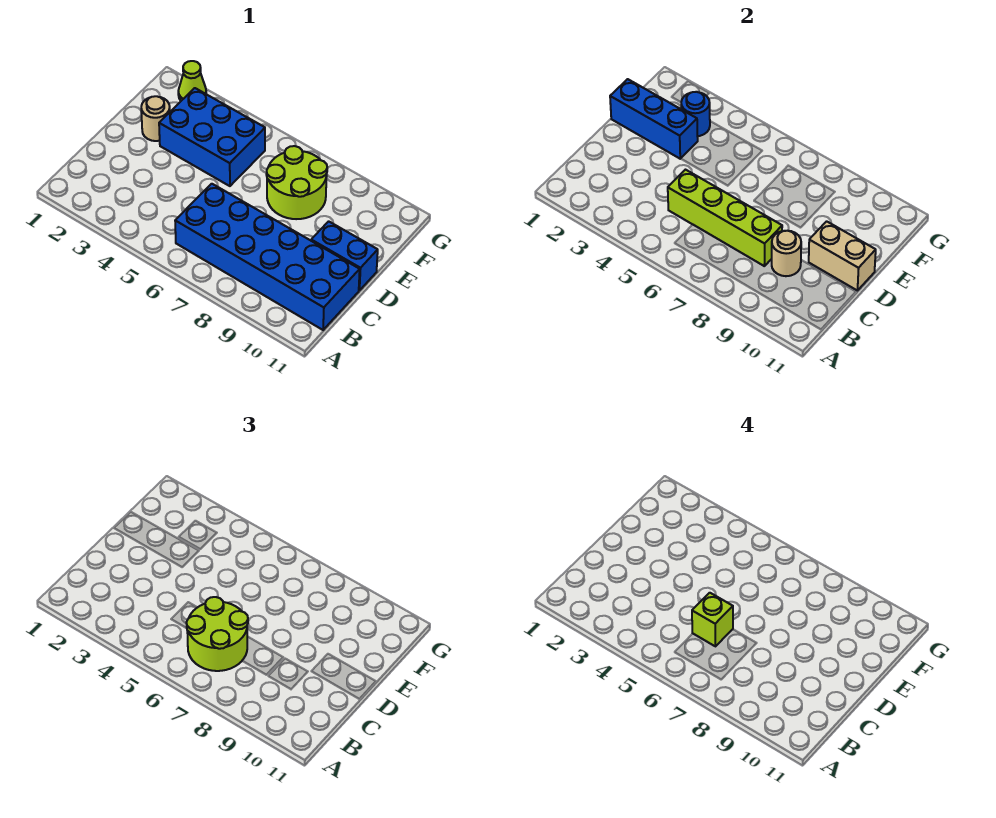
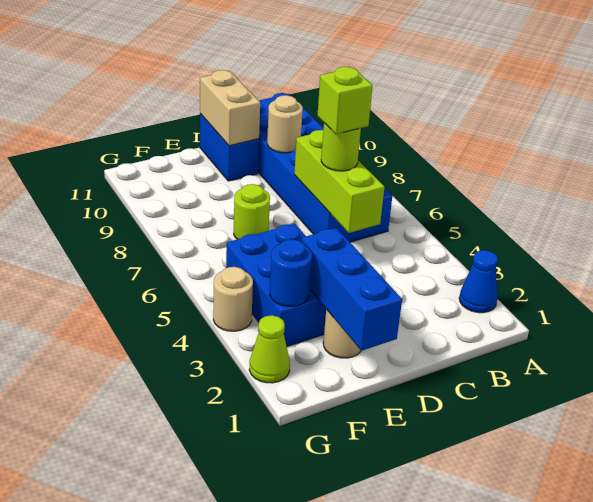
none -> blue 1x1 cone [459,250,498,313]
lime 2x2 round brick [186,597,248,671] -> lime 1x1 round brick [321,123,361,171]
lime 1x4 brick [668,170,782,266] -> lime 1x3 brick [294,130,385,233]
lime 2x2 round brick [266,146,327,219] -> lime 1x1 round brick [234,184,270,239]
none -> tan 1x1 round brick [213,267,253,331]

